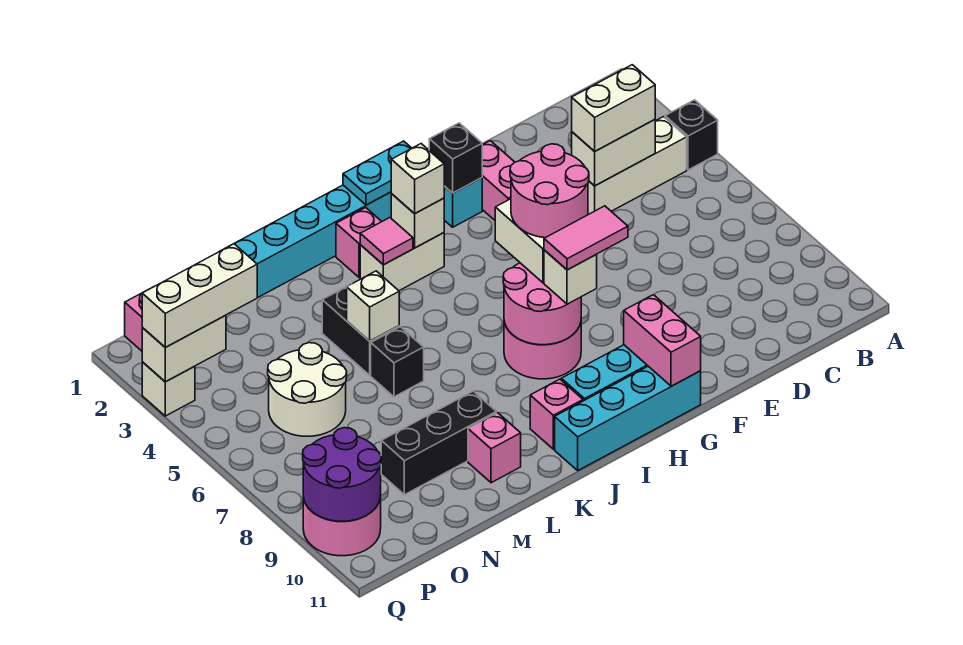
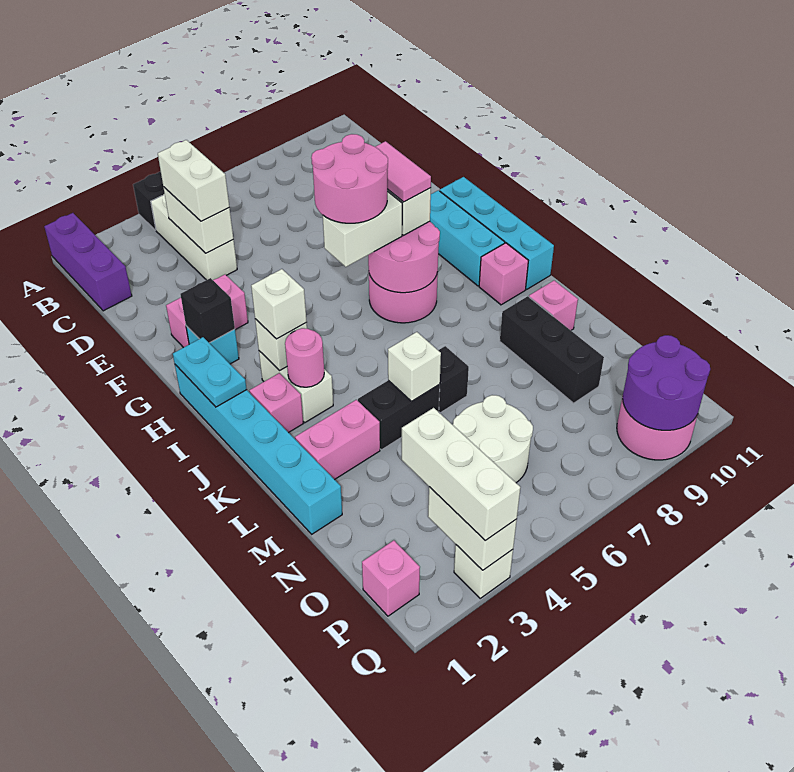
none -> purple 1x3 brick [44,213,132,311]
pink 1x2 brick [624,295,701,386] -> pink 1x2 brick moved to [295,400,380,480]
pink 1x1 tile [360,218,413,265] -> pink 1x1 round brick [285,328,324,387]

